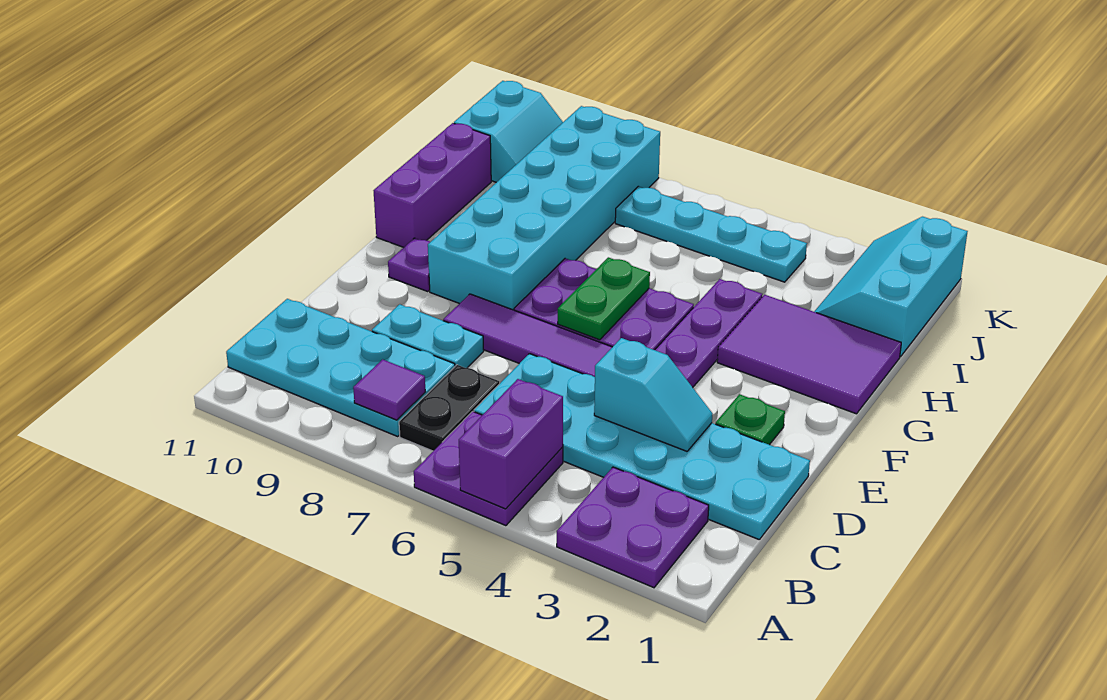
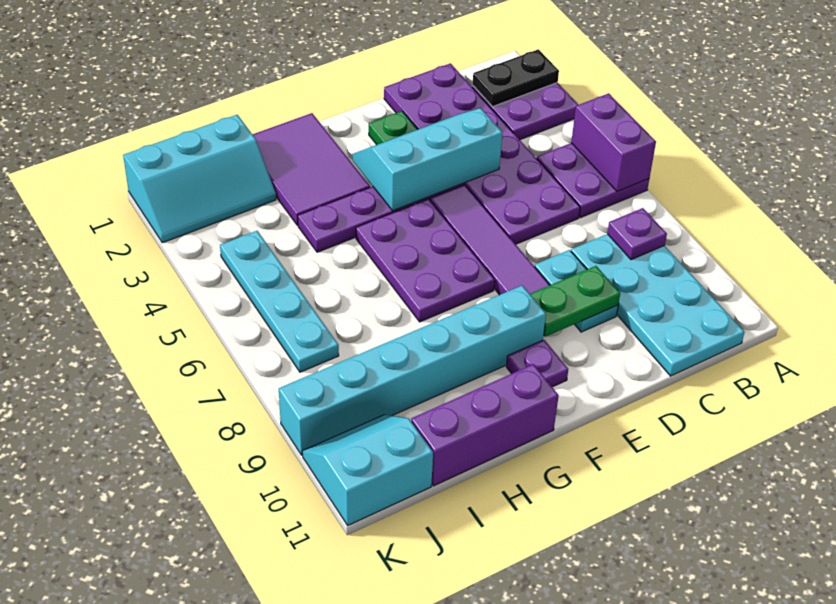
purple 1x2 brick [459,379,563,509] -> purple 1x2 brick turned to [571,93,656,192]
black 1x2 plate [399,365,499,451] -> black 1x2 plate moved to [473,49,559,107]
purple 1x1 tile [353,359,425,420] -> purple 1x1 plate [607,208,667,260]
cyan 2x6 plate [474,354,810,539] -> purple 2x6 plate [384,63,580,244]
cyan 1x2 slope [594,338,712,451] -> cyan 2x3 slope [352,108,502,211]
green 1x2 plate [558,257,650,340] -> green 1x2 plate moved to [530,266,620,337]
cyan 2x6 brick [428,106,660,310] -> cyan 1x6 brick [279,286,546,455]

